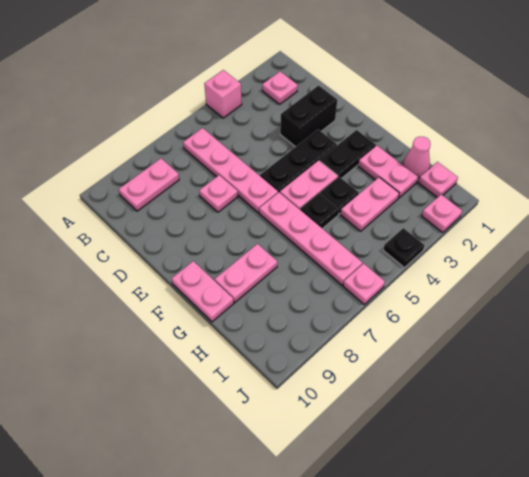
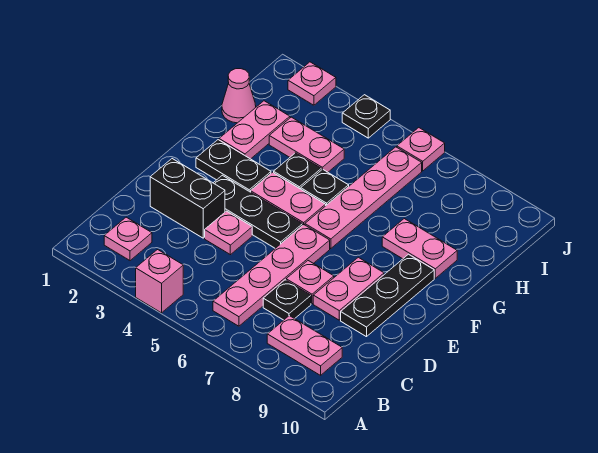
none -> black 1x1 plate [263,280,311,320]
none -> black 1x3 plate [341,254,434,337]
pink 1x2 plate [172,261,234,322] -> pink 1x2 plate moved to [313,257,384,320]
pink 1x1 plate [419,162,458,197] -> pink 1x1 plate moved to [205,211,252,255]

